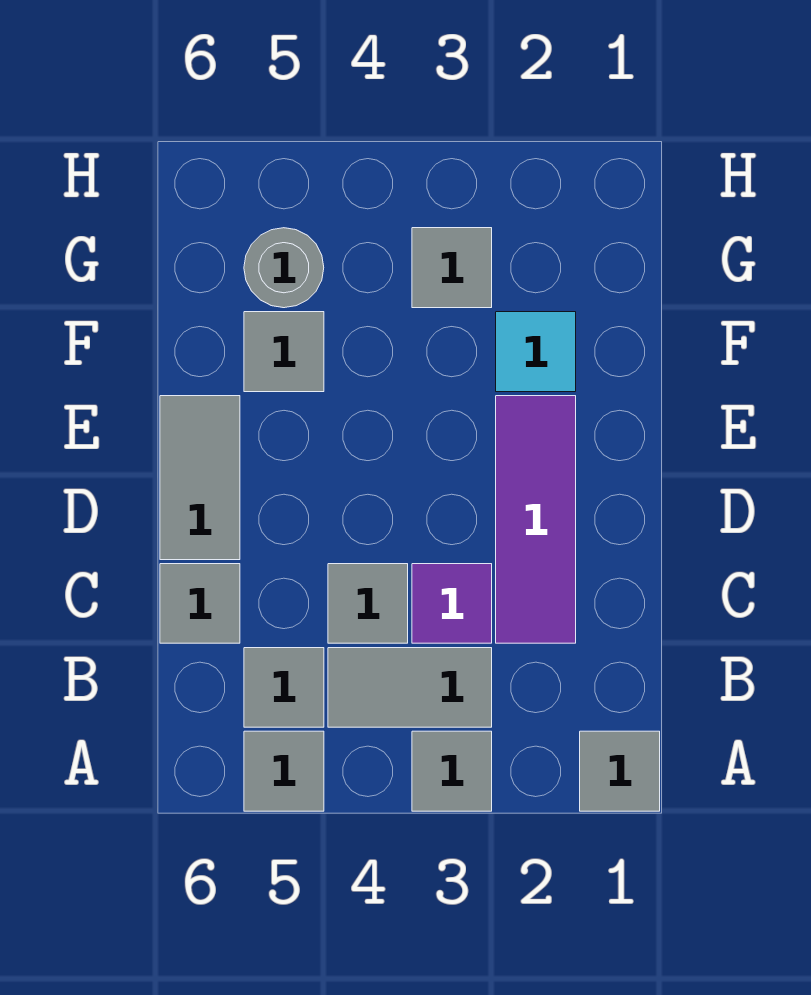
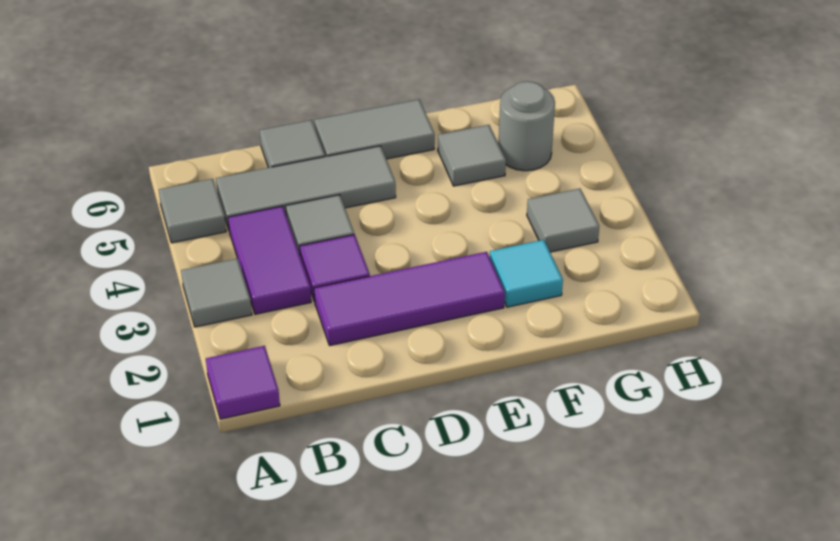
grey 1x1 tile [580,731,660,811] -> purple 1x1 tile [206,346,280,419]
grey 1x2 tile [328,648,492,727] -> purple 1x2 tile [228,206,311,314]
grey 1x1 tile [244,648,324,727] -> grey 1x3 tile [216,146,396,230]

